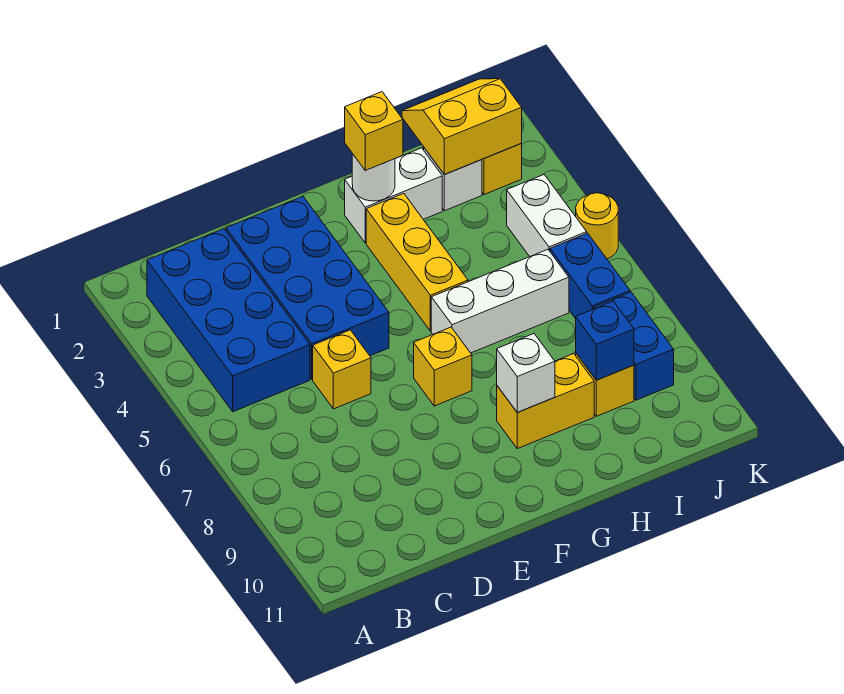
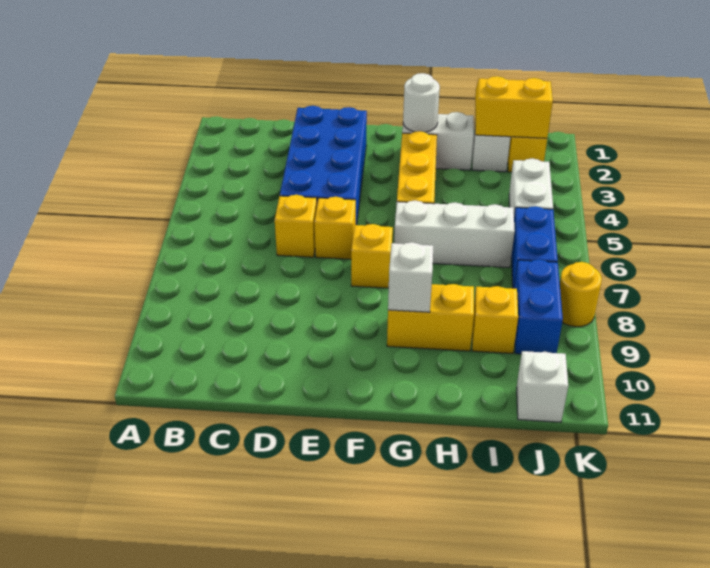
blue 2x4 brick [147,229,310,412] -> none
yellow 1x1 brick [345,92,403,170] -> yellow 1x1 brick moved to [314,197,356,259]
blue 1x1 brick [576,301,634,380] -> none
none -> white 1x1 brick [517,351,568,422]
yellow 1x1 round brick [576,193,618,259] -> yellow 1x1 round brick moved to [560,262,602,327]

